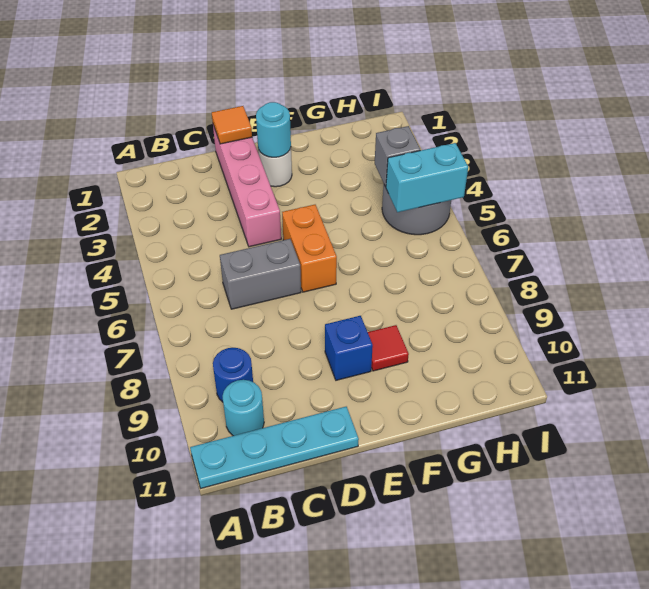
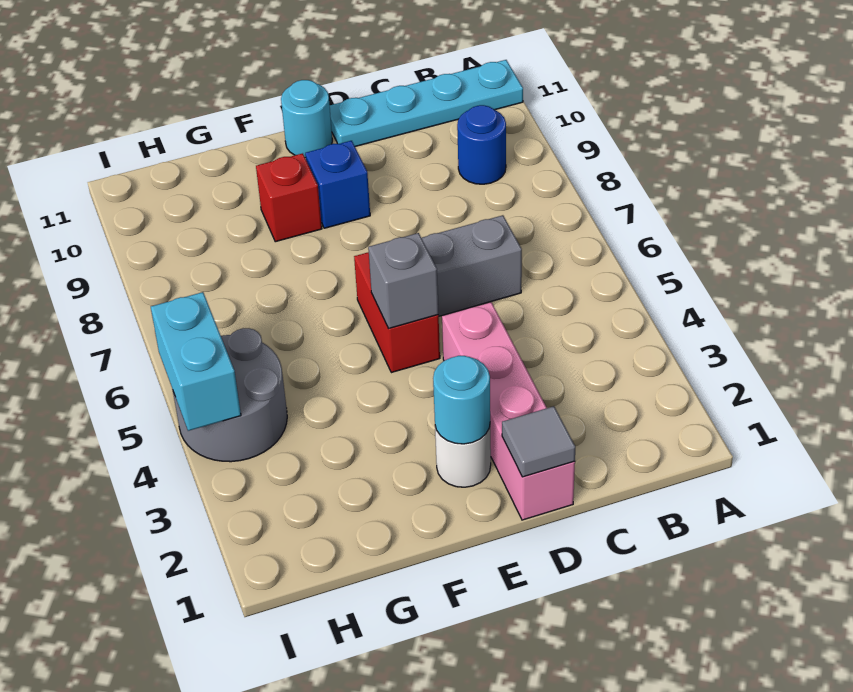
cyan 1x1 round brick [223,380,264,436] -> cyan 1x1 round brick moved to [281,80,332,158]
orange 1x1 tile [212,106,252,144] -> grey 1x1 tile [502,406,575,477]
orange 1x2 brick [282,205,337,292] -> red 1x2 brick [354,252,440,373]
red 1x1 tile [368,325,409,371] -> red 1x1 brick [256,153,322,242]
grey 1x1 brick [375,126,420,187] -> grey 1x1 brick moved to [368,233,438,328]
cyan 1x2 brick [386,143,468,212] -> cyan 1x2 brick turned to [151,292,241,431]

